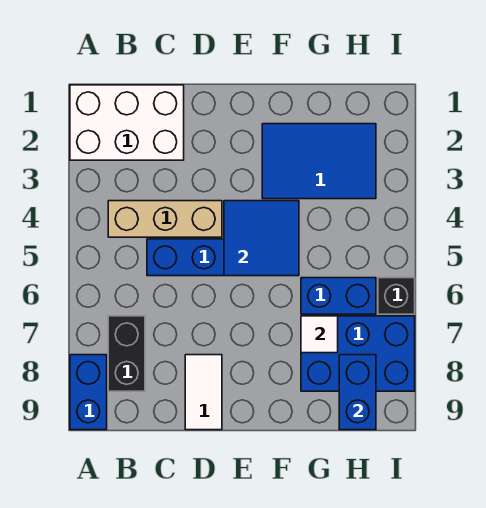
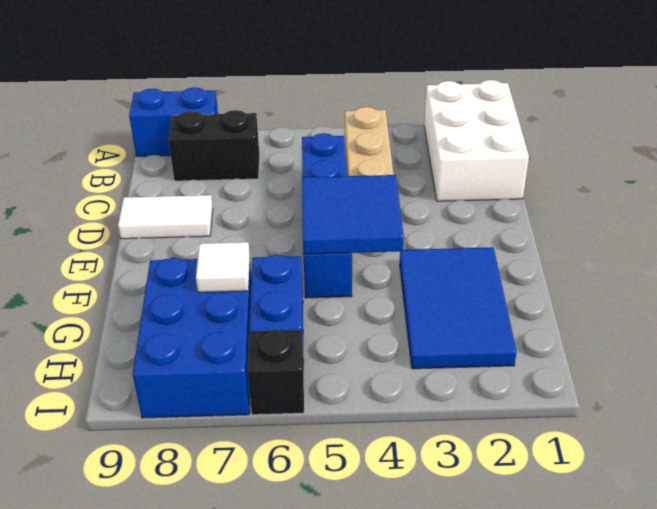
blue 1x2 brick [339,355,376,430] -> none

